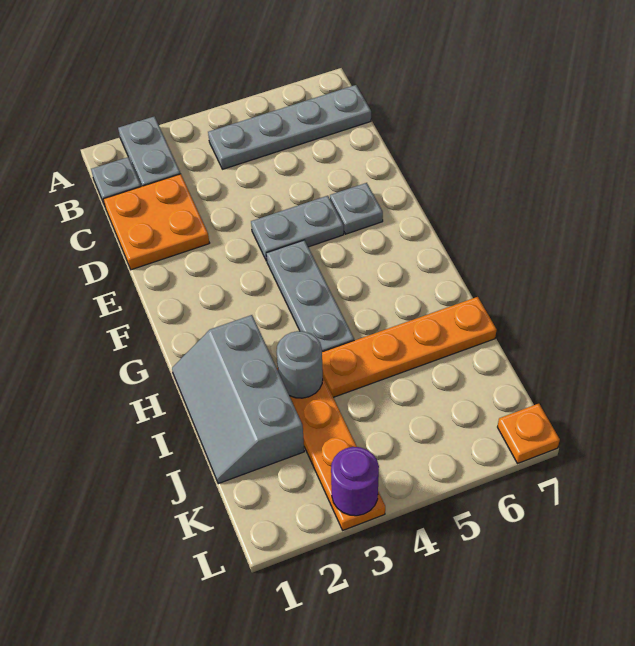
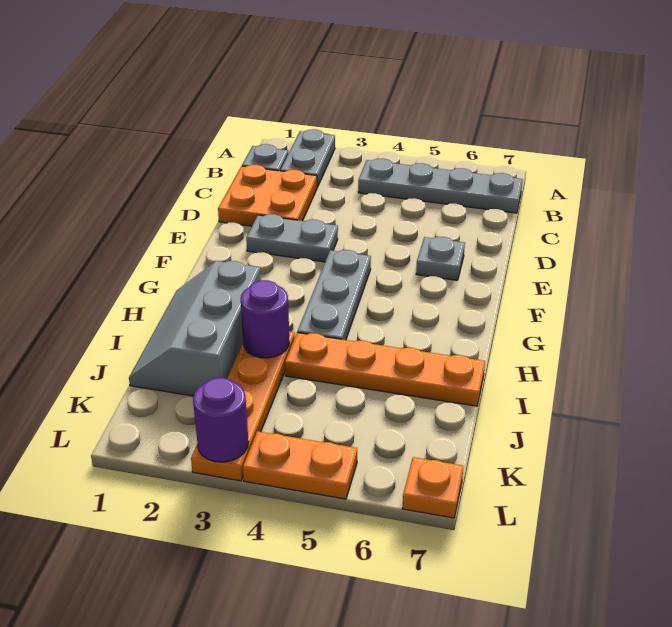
grey 1x2 plate [251,196,344,261] -> grey 1x2 plate moved to [246,214,338,262]
grey 1x1 round brick [277,331,323,398] -> purple 1x1 round brick [241,280,289,358]
none -> orange 1x2 plate [243,431,357,499]

